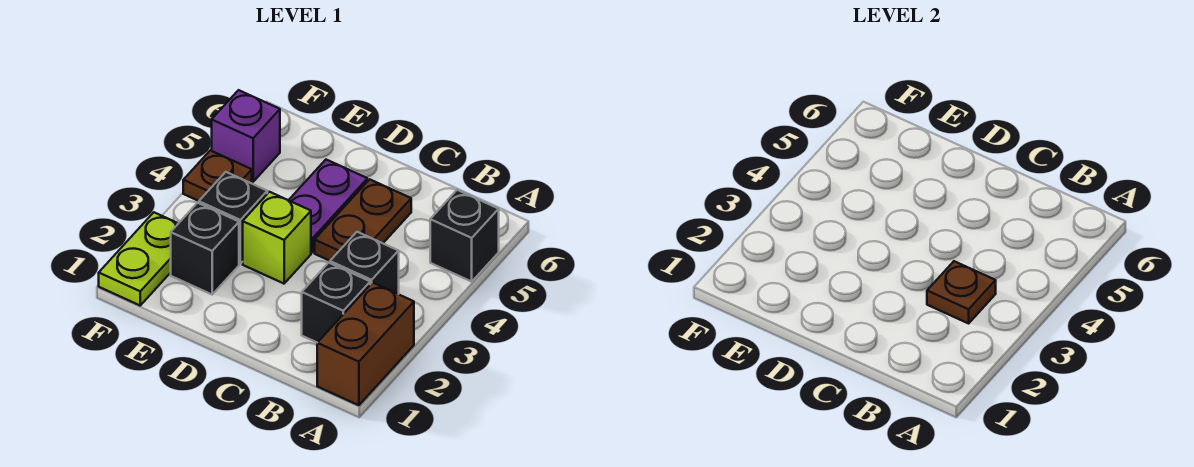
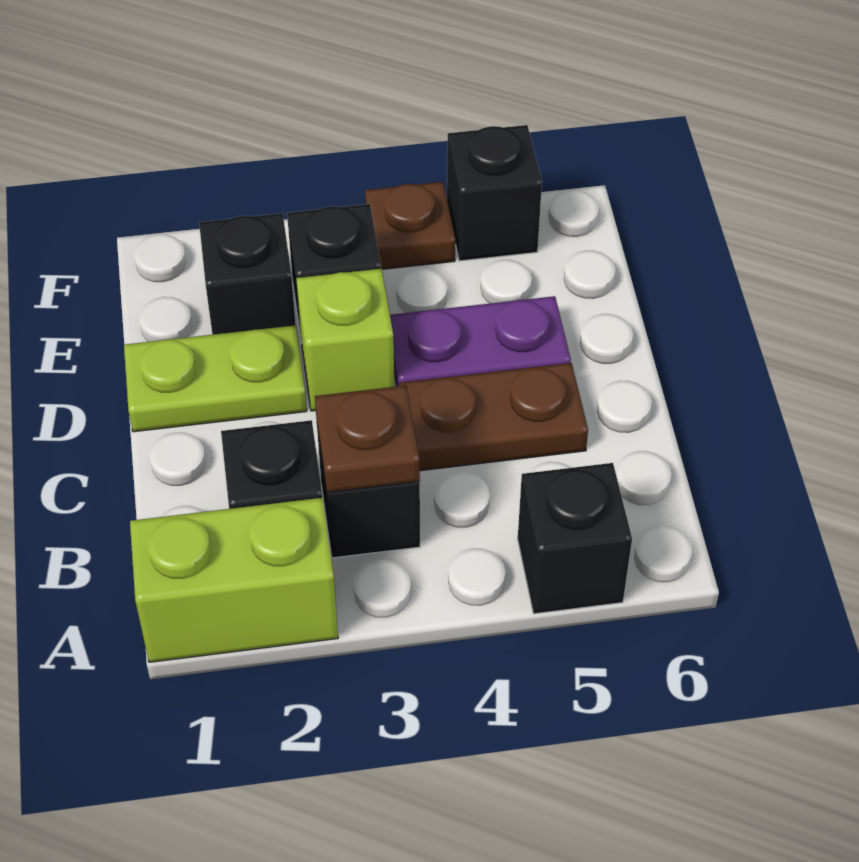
brown 1x2 brick [317,283,414,405] -> lime 1x2 brick [130,498,338,662]
lime 1x2 plate [99,212,178,305] -> lime 1x2 plate moved to [124,325,307,432]
purple 1x1 brick [212,90,280,182] -> black 1x1 brick [447,125,542,261]

